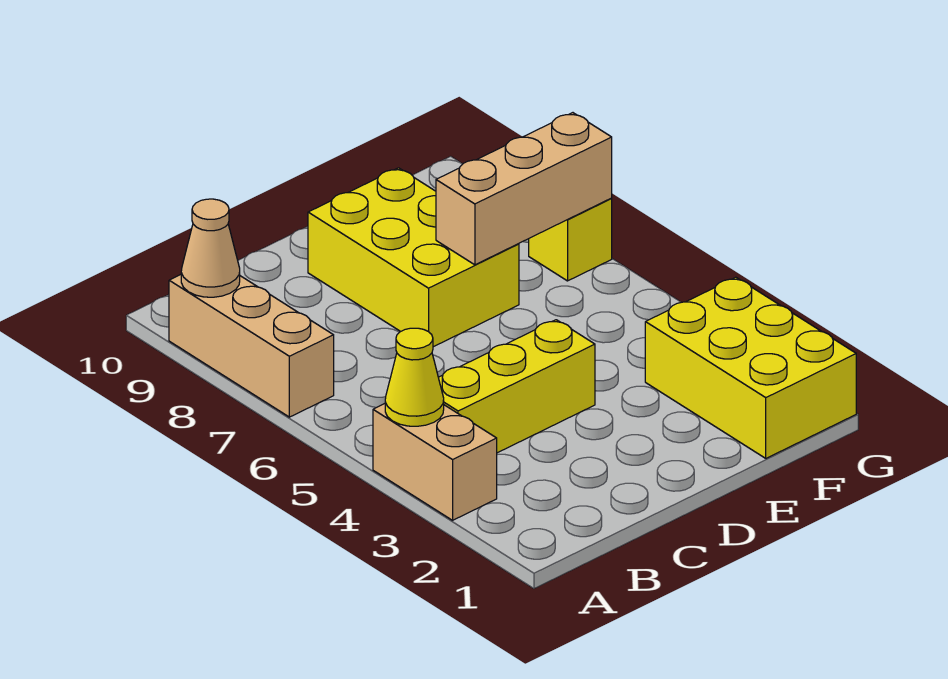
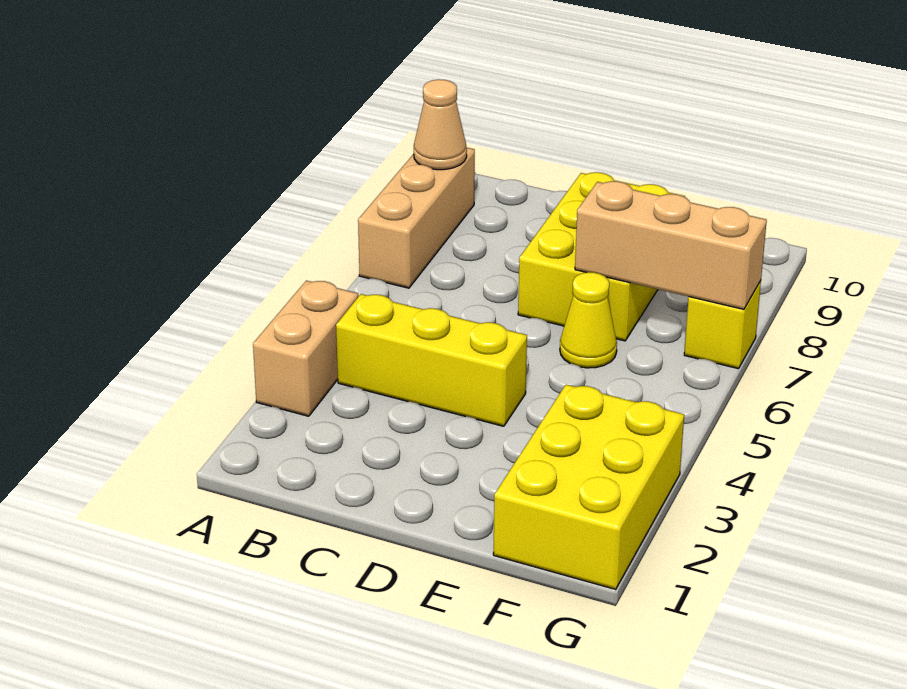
yellow 1x1 cone [385,328,444,426] -> yellow 1x1 cone moved to [560,272,617,368]

